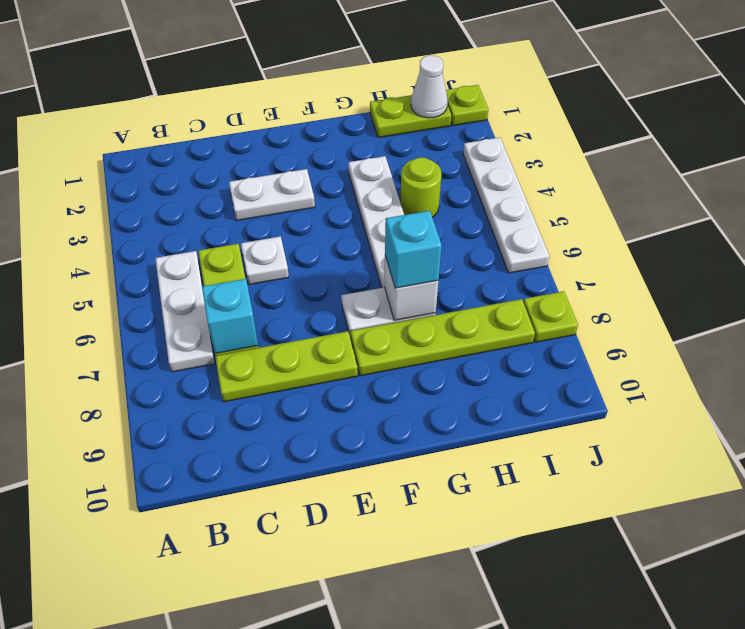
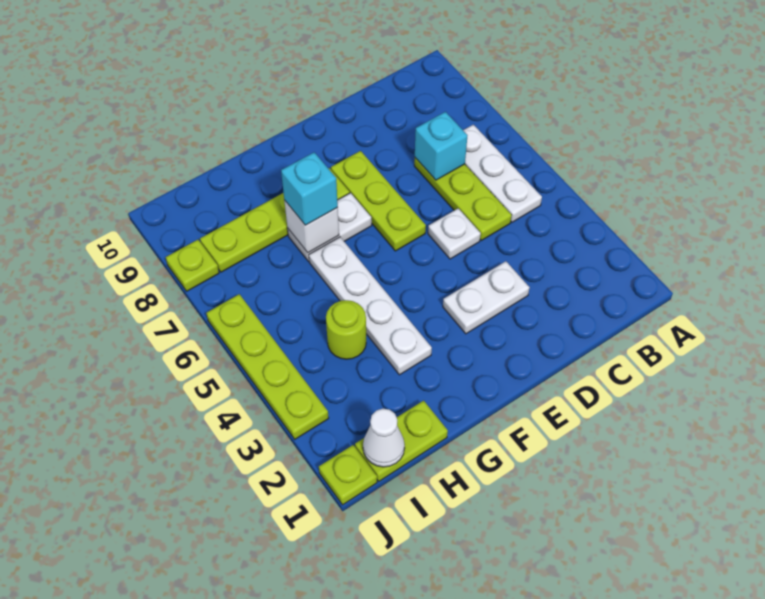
lime 1x3 plate [215,331,358,402] -> lime 1x3 plate turned to [331,151,426,251]
white 1x4 plate [463,137,549,273] -> lime 1x4 plate [206,294,329,439]

